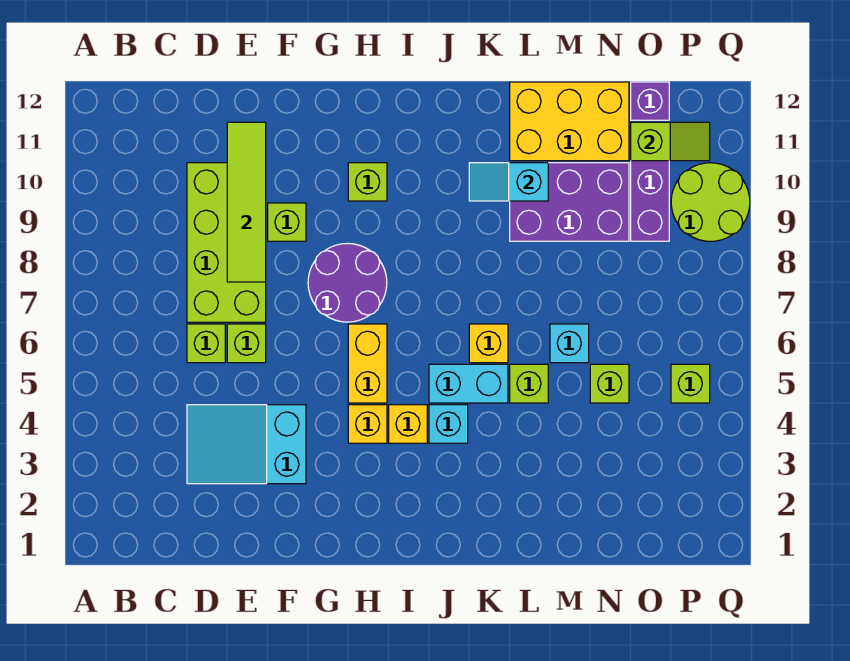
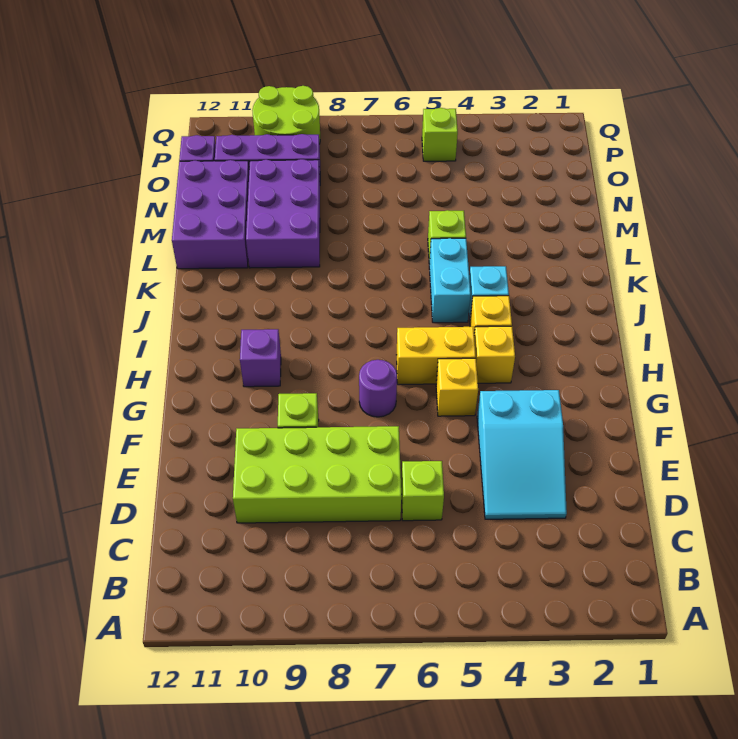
lime 1x1 brick [227,324,266,363] -> none
lime 1x4 tile [227,122,266,282] -> none
purple 2x2 round brick [308,243,387,322] -> purple 1x1 round brick [359,360,397,417]
lime 1x1 brick [348,163,387,201] -> purple 1x1 brick [240,329,281,387]
yellow 1x1 brick [469,324,508,363] -> yellow 1x1 brick moved to [436,358,478,416]
cyan 1x2 slope [469,163,548,201] -> none
yellow 2x3 brick [510,82,629,161] -> purple 2x3 brick [172,160,249,269]
cyan 1x1 brick [550,324,589,363] -> none
lime 1x1 brick [590,364,629,403] -> none
lime 1x2 slope [631,122,710,161] -> none

